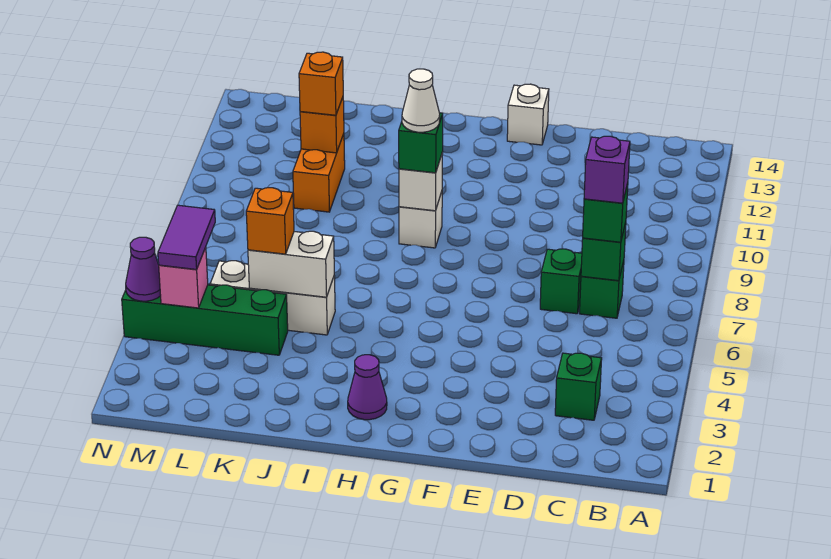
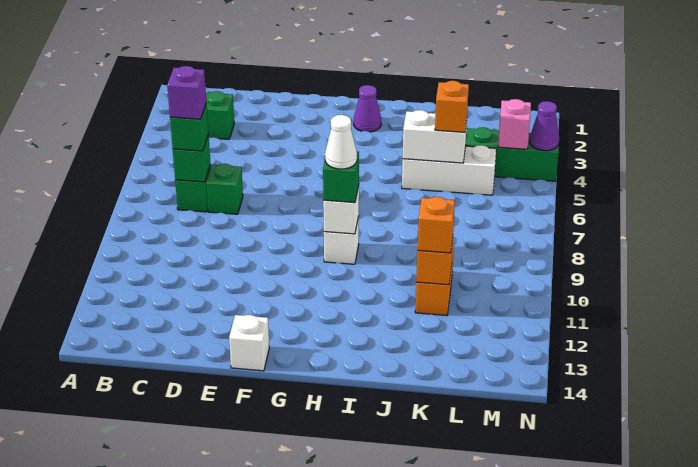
purple 1x2 tile [158,205,215,270] -> none

